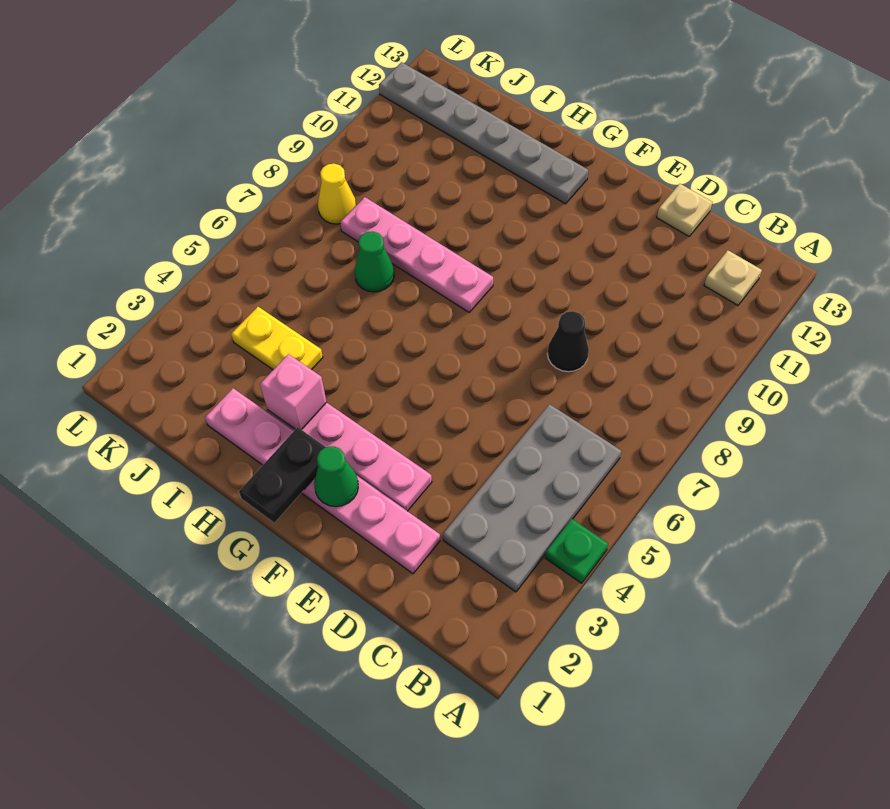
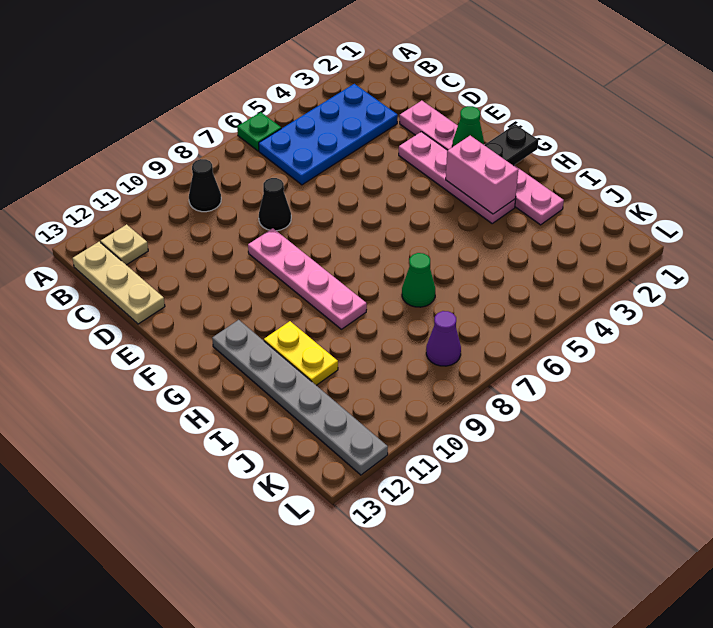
green 1x1 plate [545,519,608,583] -> green 1x1 plate moved to [237,112,281,151]
grey 2x4 plate [443,404,621,592] -> blue 2x4 plate [259,84,398,185]
none -> black 1x1 cone [189,159,221,212]
tan 1x1 plate [657,184,712,236] -> tan 1x3 plate [73,242,165,324]
pink 1x4 plate [340,197,493,312] -> pink 1x4 plate moved to [248,228,367,329]
pink 1x1 brick [260,354,326,430] -> pink 1x2 brick [446,136,518,214]
yellow 1x2 plate [231,307,323,370] -> yellow 1x2 plate moved to [264,321,338,385]
yellow 1x1 cone [318,164,356,224] -> purple 1x1 cone [426,311,461,366]

